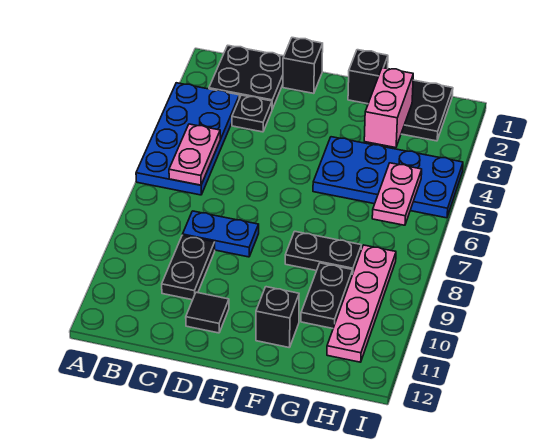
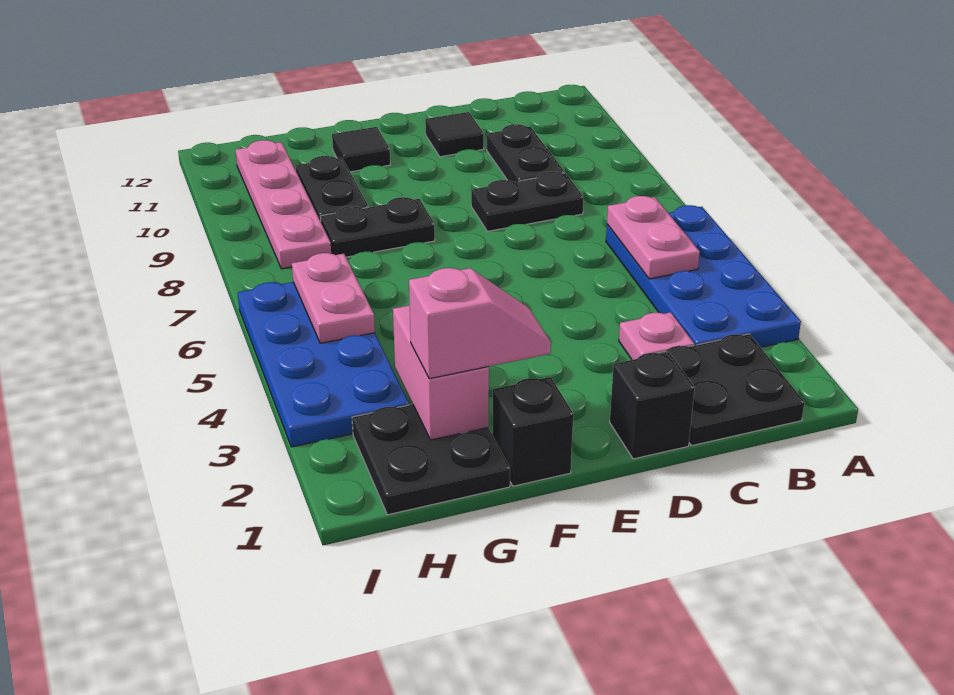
black 1x1 plate [232,95,272,132] -> pink 1x1 plate [619,312,694,360]
blue 1x2 plate [183,211,259,257] -> black 1x2 plate [471,172,584,231]
none -> pink 1x2 slope [409,268,551,379]
blue 2x4 plate [313,137,463,218] -> blue 2x4 plate turned to [238,282,409,447]
black 1x1 brick [256,287,299,348] -> black 1x1 tile [332,127,390,172]

